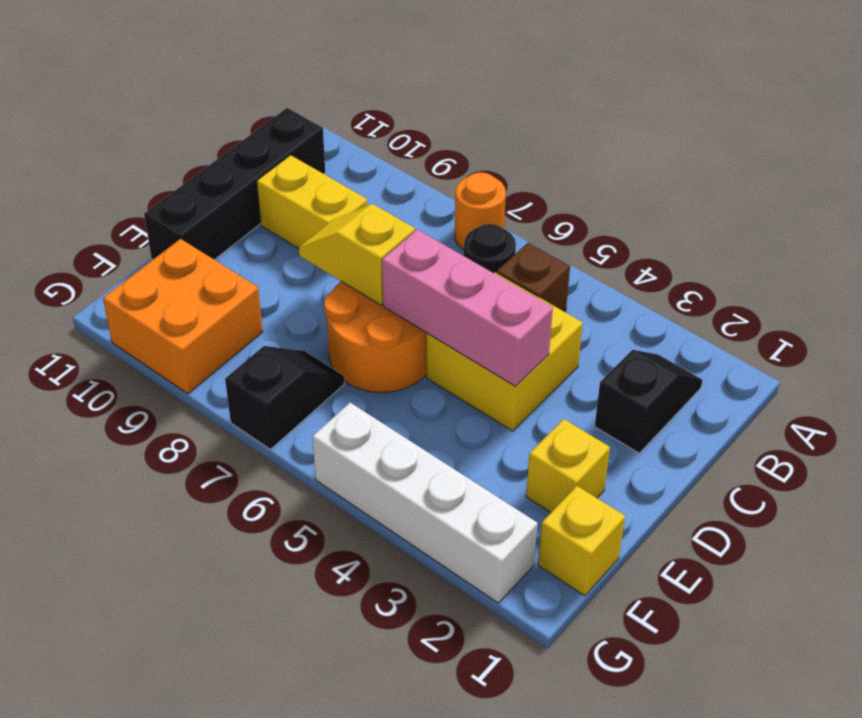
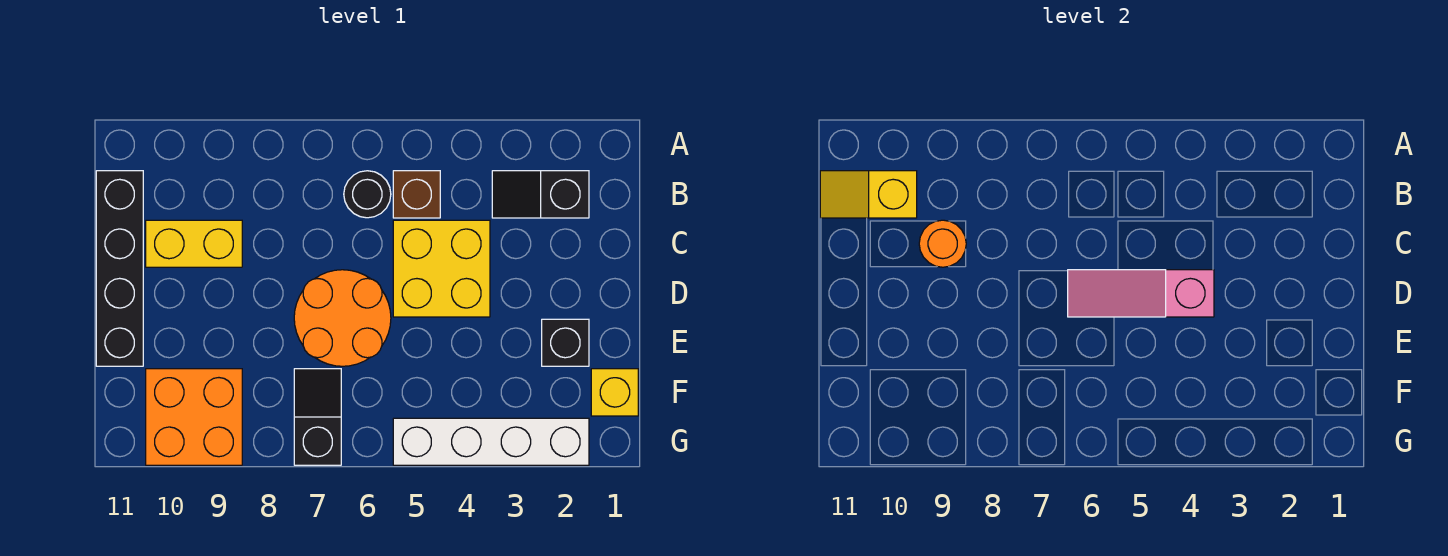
orange 1x1 round brick [455,172,506,250] -> orange 1x1 round brick moved to [919,220,966,267]
black 1x2 slope [595,350,703,453] -> black 1x2 slope turned to [492,171,589,218]
pink 1x3 brick [382,230,553,387] -> pink 1x3 slope [1068,270,1214,317]
yellow 1x2 slope [299,204,415,305] -> yellow 1x2 slope moved to [820,171,917,218]
yellow 1x1 brick [526,419,610,512] -> black 1x1 brick [542,319,589,366]

